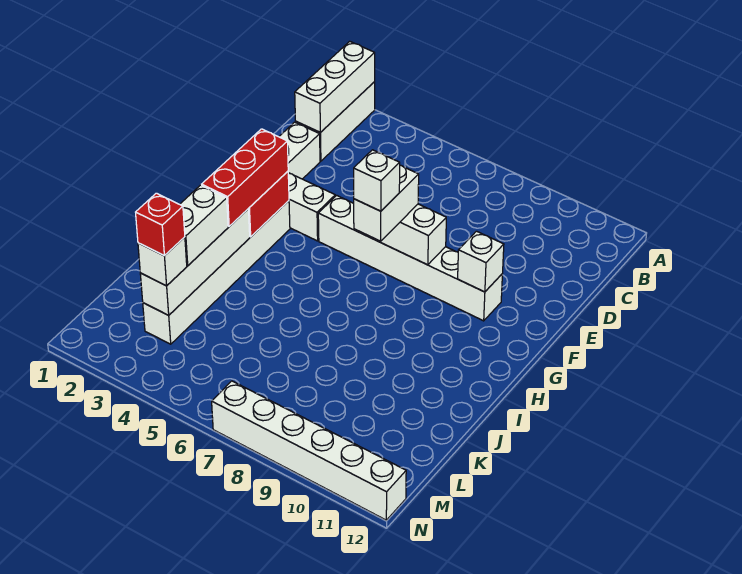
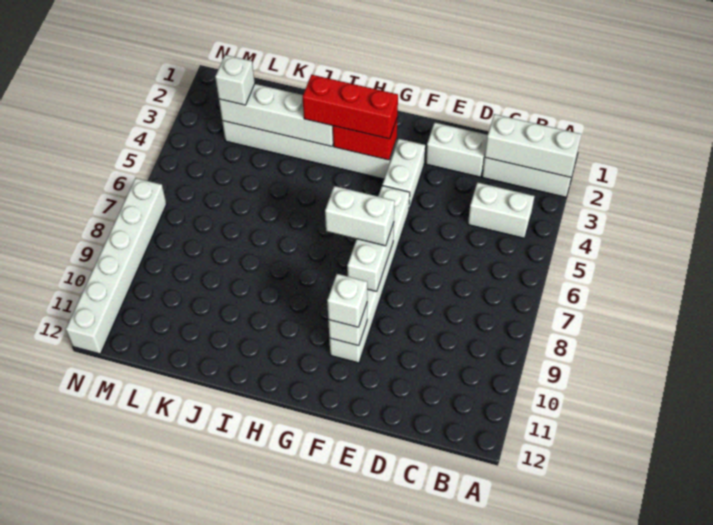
white 1x1 brick [354,150,400,211] -> white 1x1 brick moved to [327,274,367,327]
white 1x2 brick [180,185,228,266] -> white 1x2 brick moved to [468,182,534,238]
red 1x1 brick [136,193,185,256] -> none

